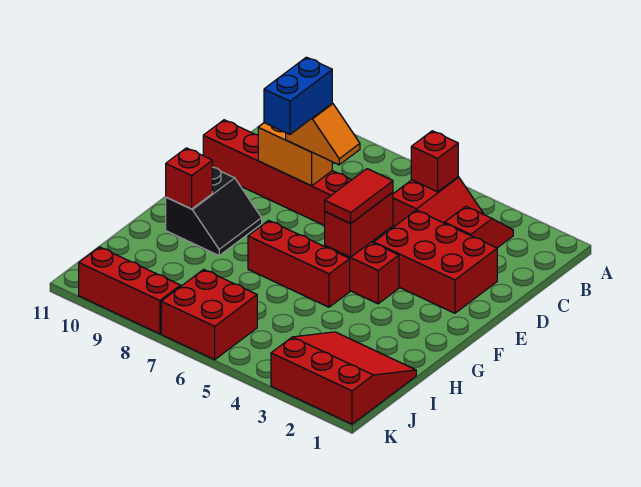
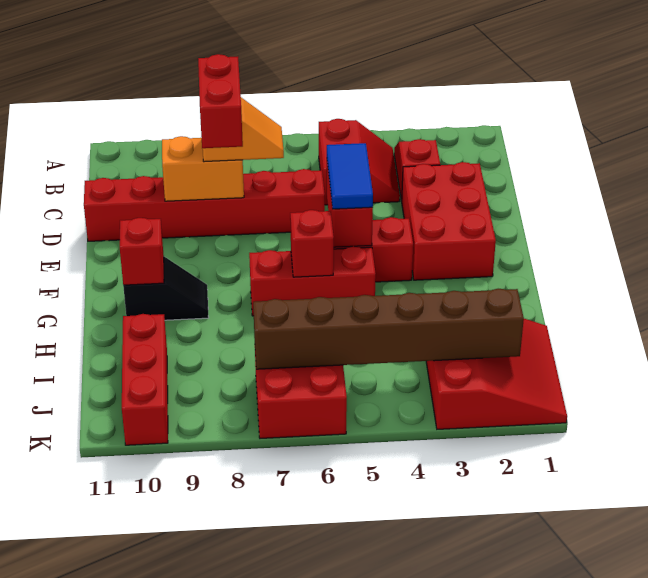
red 1x1 brick [411,131,458,192] -> red 1x1 brick moved to [290,210,334,277]
red 2x3 brick [374,210,497,313] -> red 2x3 brick turned to [402,162,496,280]
blue 1x2 brick [264,57,332,134] -> red 1x2 brick [198,54,243,148]
red 1x2 tile [325,169,393,223] -> blue 1x2 tile [327,143,373,209]
black 2x2 slope [166,167,262,255] -> black 1x2 slope [123,257,209,320]
red 3x3 slope [271,332,416,424] -> red 3x3 slope turned to [426,319,567,429]
none -> brown 1x6 brick [253,289,524,369]
red 1x3 brick [79,247,181,334] -> red 1x3 brick turned to [122,314,168,445]

